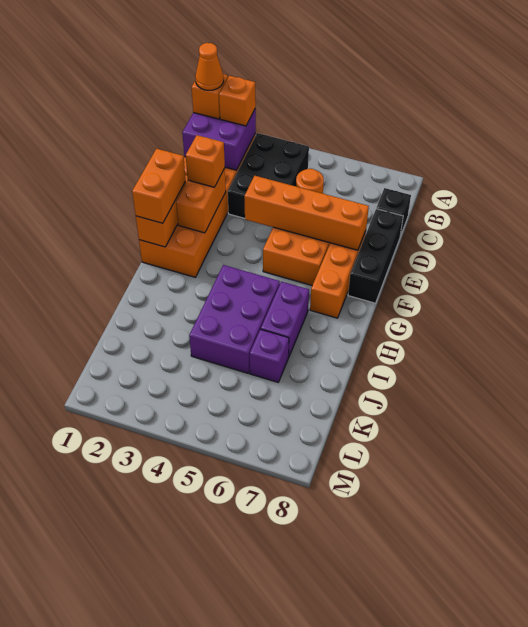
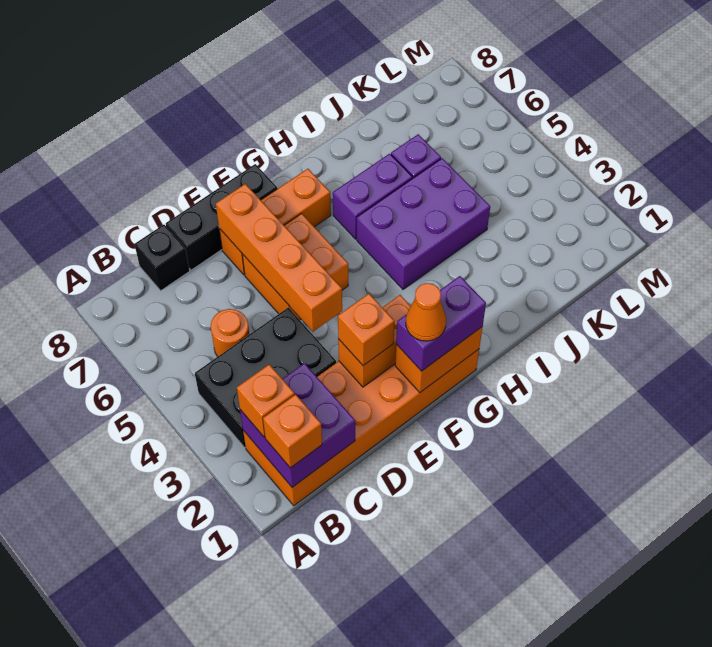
orange 1x1 cone [195,43,224,90] -> orange 1x1 cone moved to [406,283,446,341]
orange 1x2 brick [132,149,186,223] -> purple 1x2 brick [396,276,486,371]

